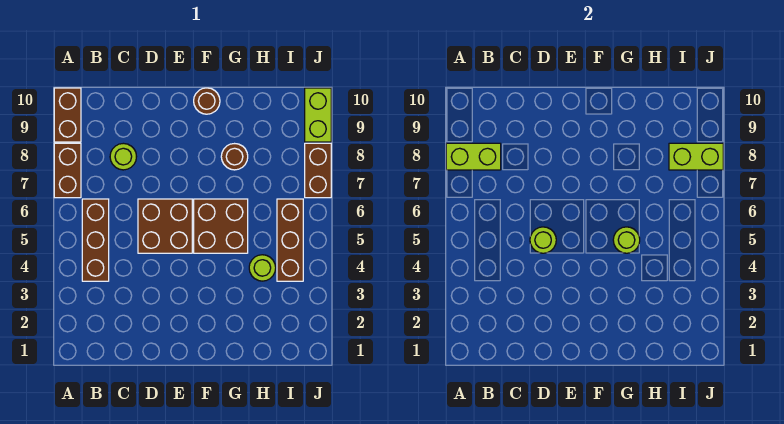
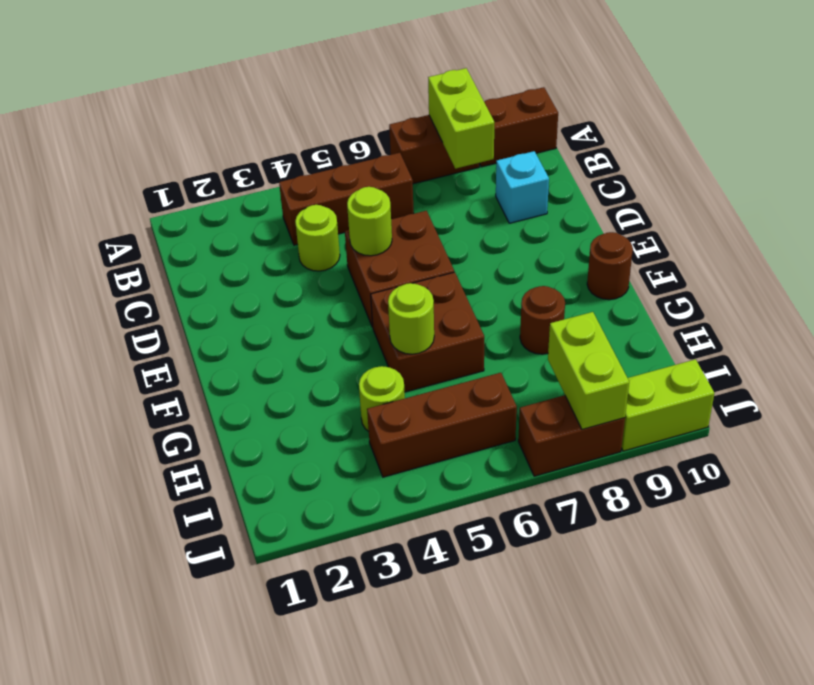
lime 1x1 round brick [110,143,137,170] -> lime 1x1 round brick moved to [295,205,340,271]
none -> cyan 1x1 brick [496,151,549,223]

